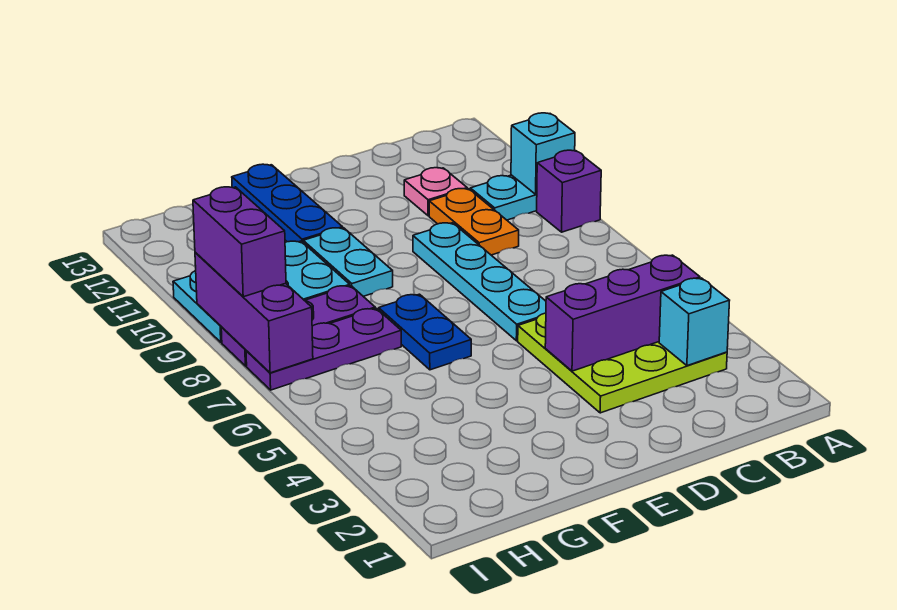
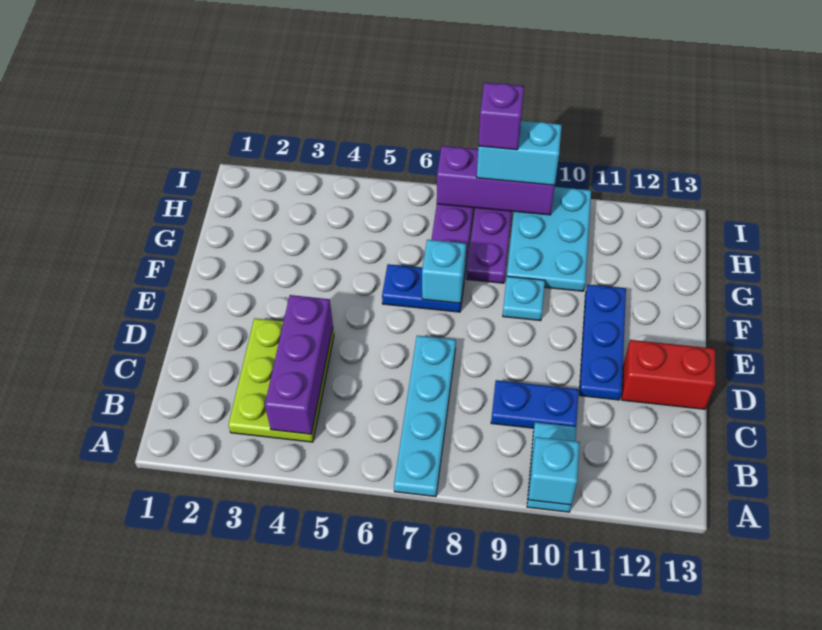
purple 1x1 brick [537,150,601,232] -> purple 1x1 brick moved to [478,83,524,150]
lime 3x3 plate [518,313,727,413] -> lime 2x3 plate [228,318,334,442]
cyan 1x1 brick [659,278,730,366] -> cyan 1x1 brick moved to [422,240,466,303]
orange 1x2 plate [429,189,519,255] -> blue 1x2 plate [491,380,579,428]
pink 1x1 plate [404,168,467,216] -> none
cyan 1x4 plate [413,223,546,341] -> cyan 1x4 plate turned to [394,336,456,497]
none -> red 1x2 brick [622,340,716,409]
cyan 1x2 plate [303,228,393,296] -> cyan 1x1 plate [503,276,545,321]
blue 1x3 plate [232,164,343,242] -> blue 1x3 plate turned to [579,285,626,400]
purple 1x2 brick [193,187,286,297] -> cyan 1x2 brick [477,121,562,185]

